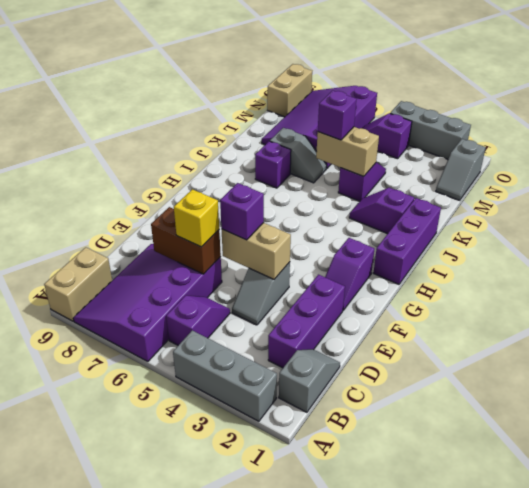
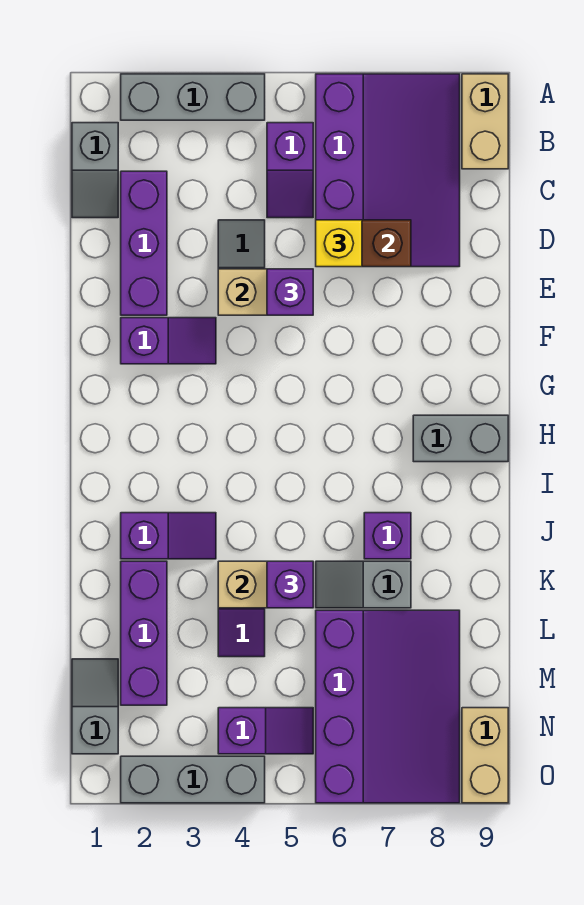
purple 1x2 slope [325,238,374,310] -> purple 1x2 slope turned to [121,318,216,364]
purple 1x3 brick [374,198,441,284] -> purple 1x3 brick moved to [121,561,167,705]
none -> grey 1x2 brick [413,415,508,462]

